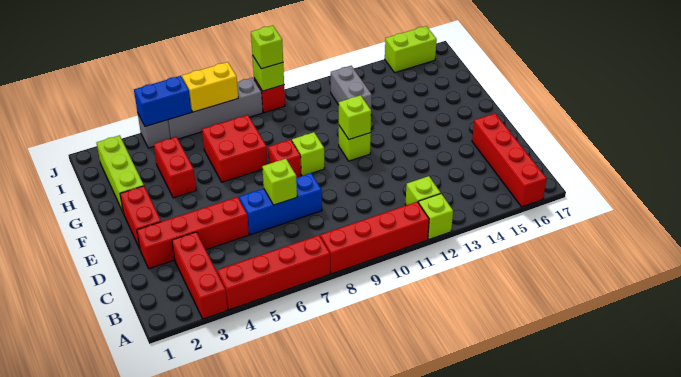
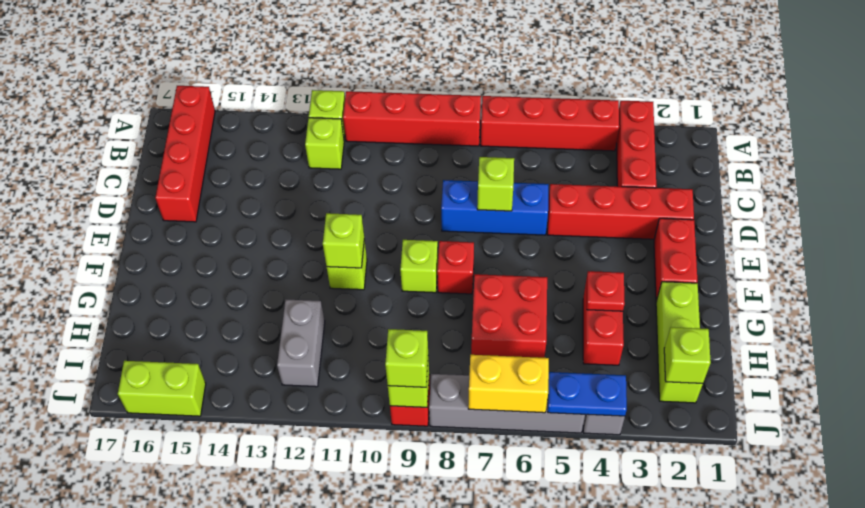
none -> red 1x1 plate [587,271,625,311]
none -> lime 1x1 brick [664,327,711,383]
blue 1x2 brick [134,76,192,127] -> blue 1x2 plate [548,372,627,416]

